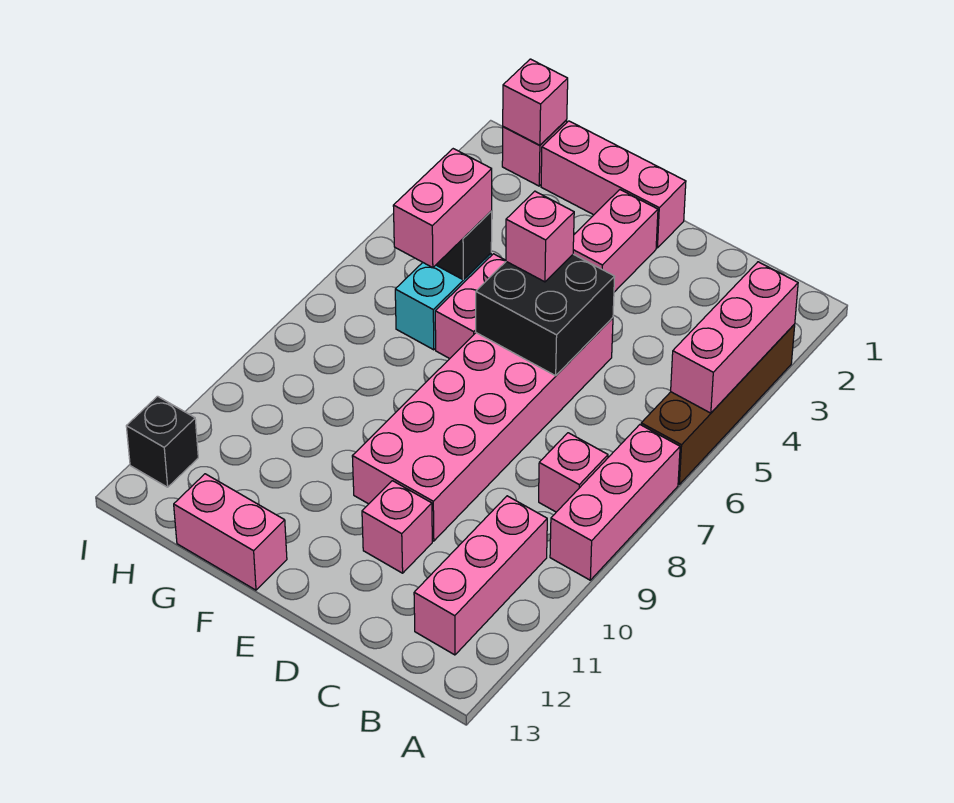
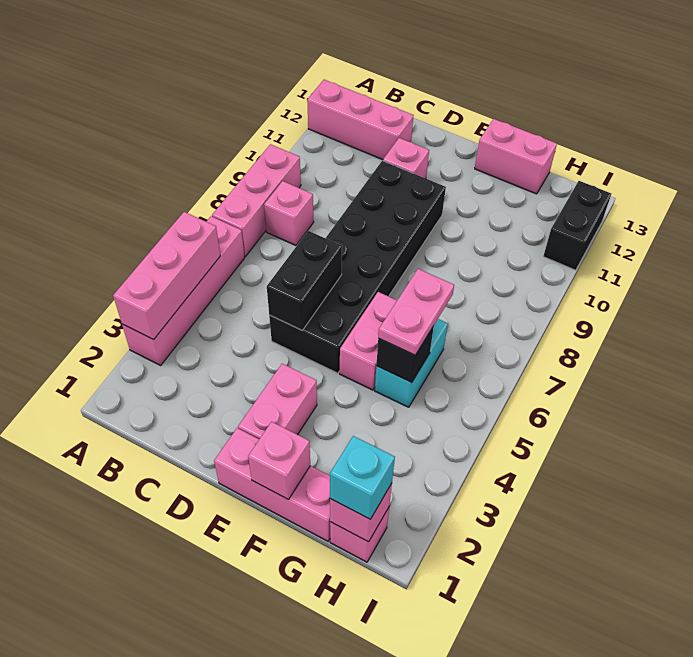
brown 1x4 brick [641,324,795,484] -> pink 1x4 brick [122,216,245,365]
pink 1x3 brick [414,496,547,655] -> pink 1x3 brick turned to [307,80,413,160]
pink 2x6 brick [352,318,613,541] -> black 2x6 brick [269,161,446,373]
black 2x2 brick [476,254,615,376] -> black 1x2 brick [267,231,342,330]
pink 1x1 brick [506,191,574,282] -> pink 1x1 brick moved to [248,422,310,500]
pink 1x2 brick [393,149,492,268] -> pink 1x2 plate [378,269,454,355]
none -> cyan 1x1 brick [330,436,395,519]
black 1x1 brick [126,396,198,487] -> black 1x2 brick [543,181,611,270]

